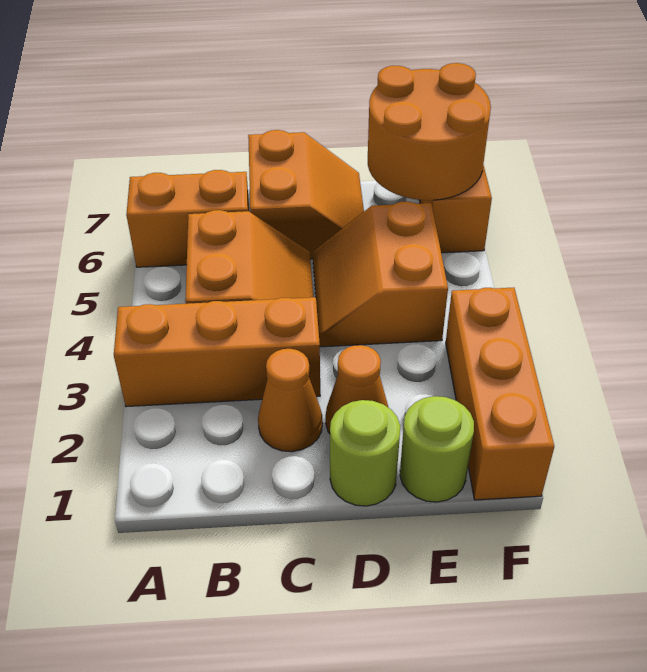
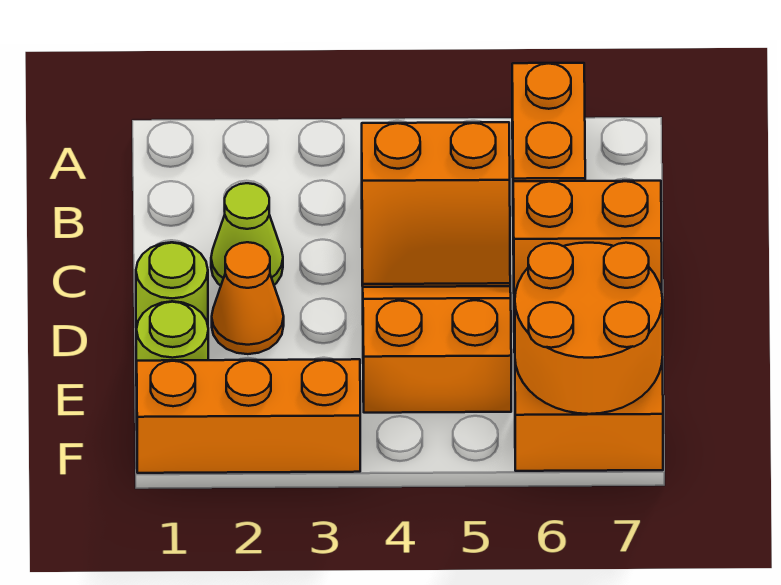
orange 1x3 brick [114,297,320,407] -> none
orange 1x1 cone [258,349,323,452] -> lime 1x1 cone [211,183,283,286]

